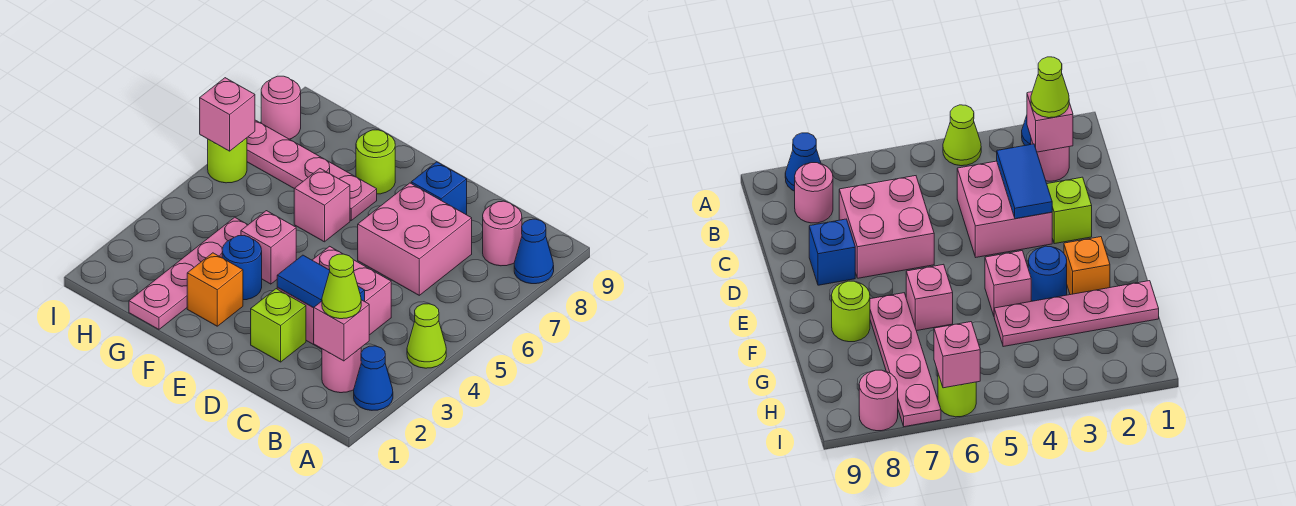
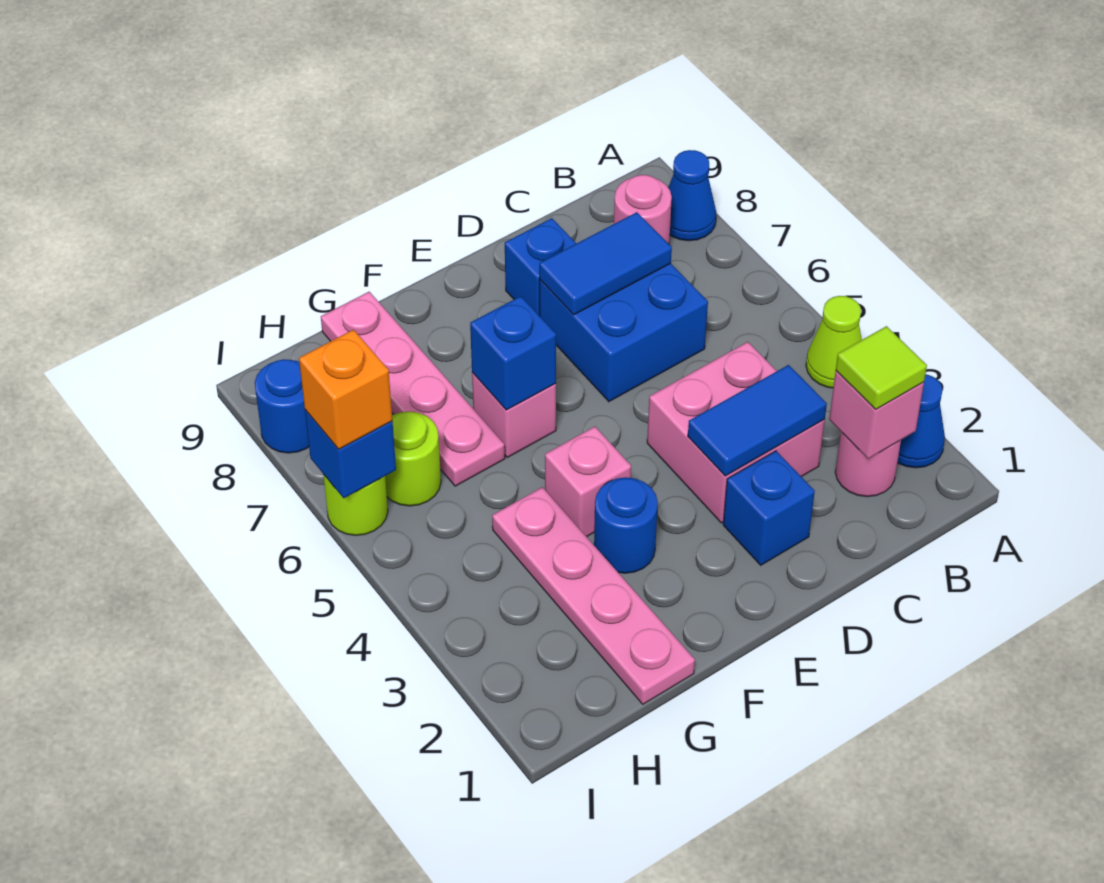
lime 1x1 cone [322,254,361,319] -> lime 1x1 tile [836,326,927,409]
pink 2x2 brick [358,183,472,295] -> blue 2x2 brick [540,263,708,402]
none -> blue 1x2 tile [539,212,672,315]
lime 1x1 brick [251,289,306,362] -> blue 1x1 brick [723,451,815,565]
orange 1x1 brick [187,253,243,326] -> orange 1x1 brick moved to [299,330,392,449]
none -> blue 1x1 brick [470,296,556,410]
pink 1x4 plate [247,120,377,220] -> pink 1x4 plate turned to [321,292,505,486]
lime 1x1 round brick [356,130,395,194] -> lime 1x1 round brick moved to [385,411,441,506]
pink 1x1 brick [200,78,255,151] -> blue 1x1 brick [305,410,396,498]
pink 1x1 round brick [261,76,301,139] -> blue 1x1 round brick [255,359,309,453]

